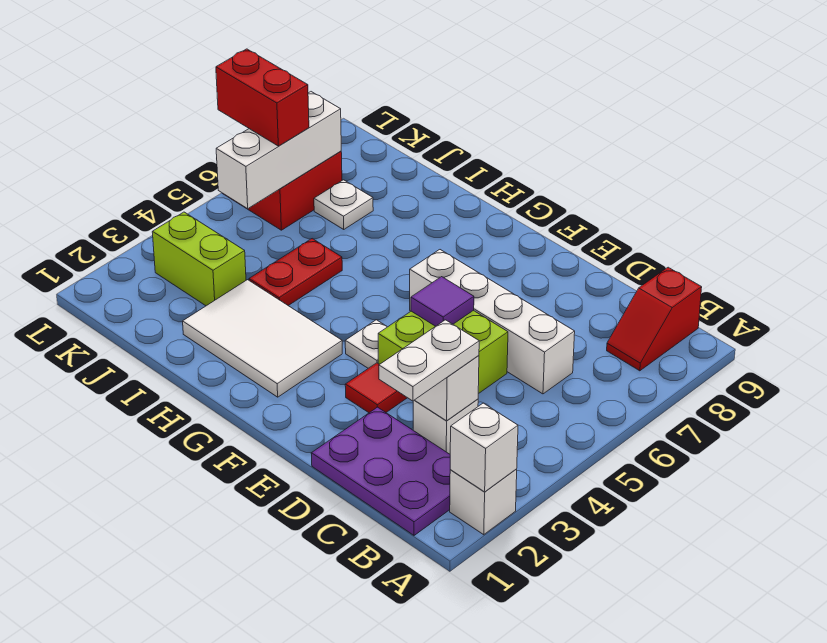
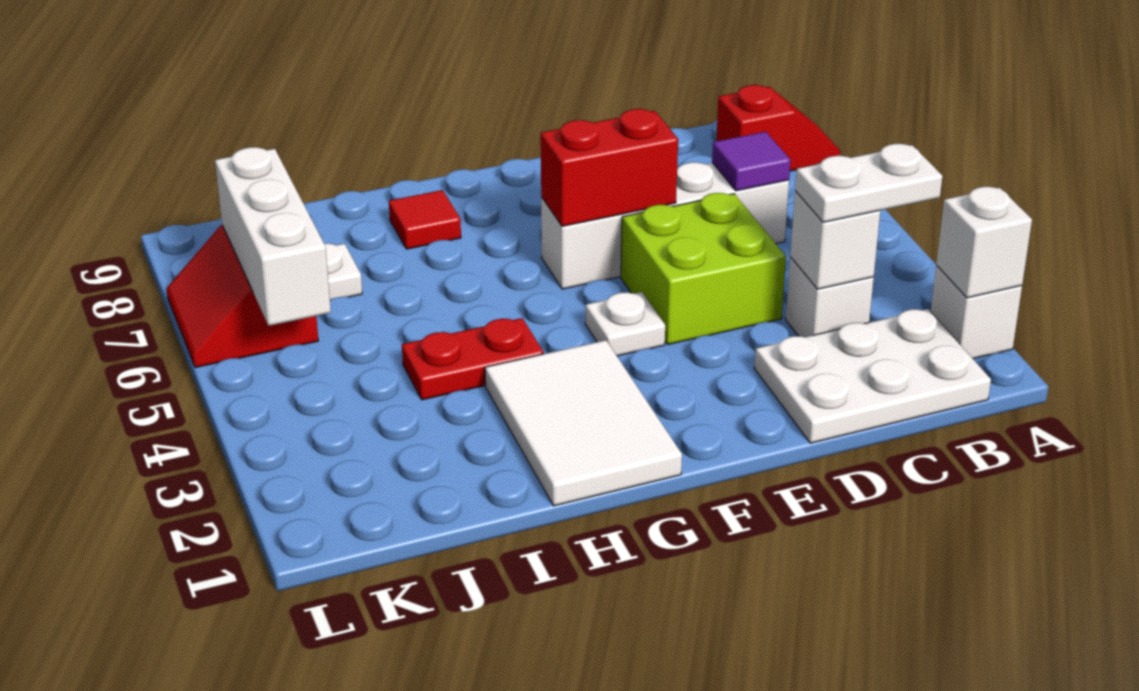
purple 2x3 plate [311,407,450,535] -> white 2x3 plate [754,309,991,443]
red 1x2 slope [607,267,702,371] -> red 1x2 slope turned to [716,85,840,171]
white 1x2 plate [379,320,479,401] -> white 1x2 plate turned to [795,144,942,222]
red 1x1 tile [345,363,407,413] -> red 1x1 tile moved to [389,190,461,249]
purple 1x1 tile [411,277,474,326] -> purple 1x1 tile moved to [712,132,791,191]
white 2x3 tile [183,280,342,397] -> white 2x3 tile turned to [485,340,682,506]
red 1x2 plate [249,239,342,306] -> red 1x2 plate turned to [402,318,544,400]
lime 1x2 brick [152,212,246,306] -> none
red 1x2 brick [216,49,309,146] -> red 1x2 brick moved to [541,109,678,226]

